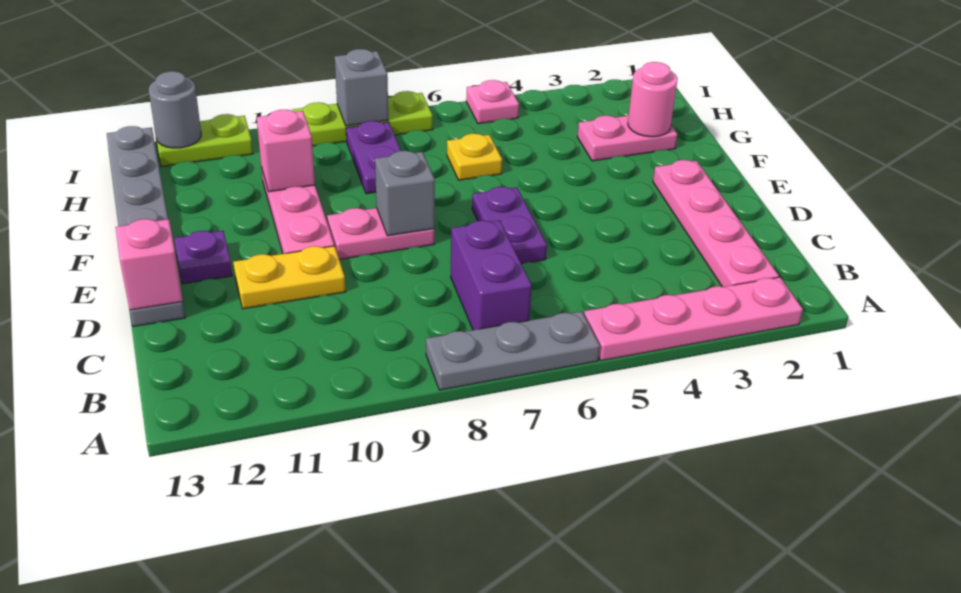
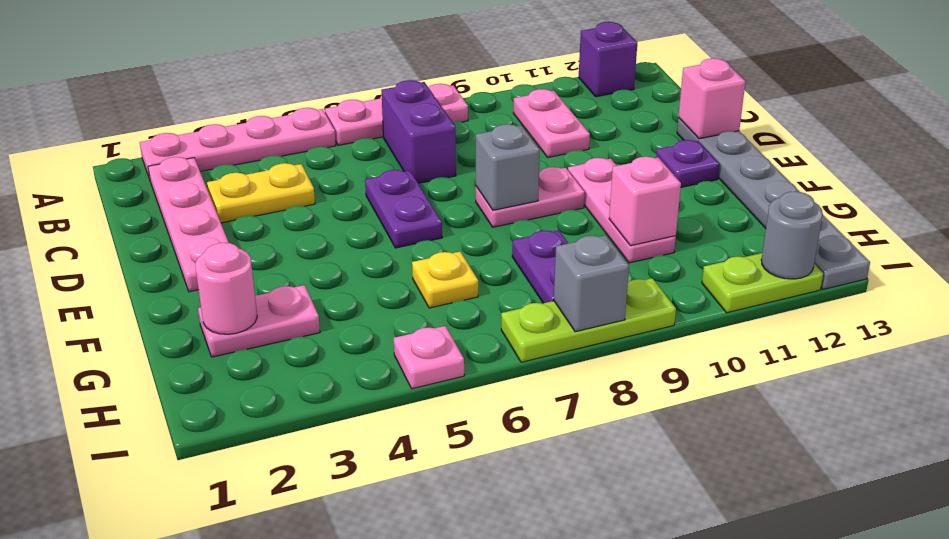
grey 1x3 plate [426,311,600,390] -> pink 1x3 plate [325,84,468,145]
none -> purple 1x1 brick [579,22,637,97]
none -> pink 1x2 plate [513,89,590,157]
yellow 1x2 plate [233,246,346,309] -> yellow 1x2 plate moved to [207,163,315,223]

